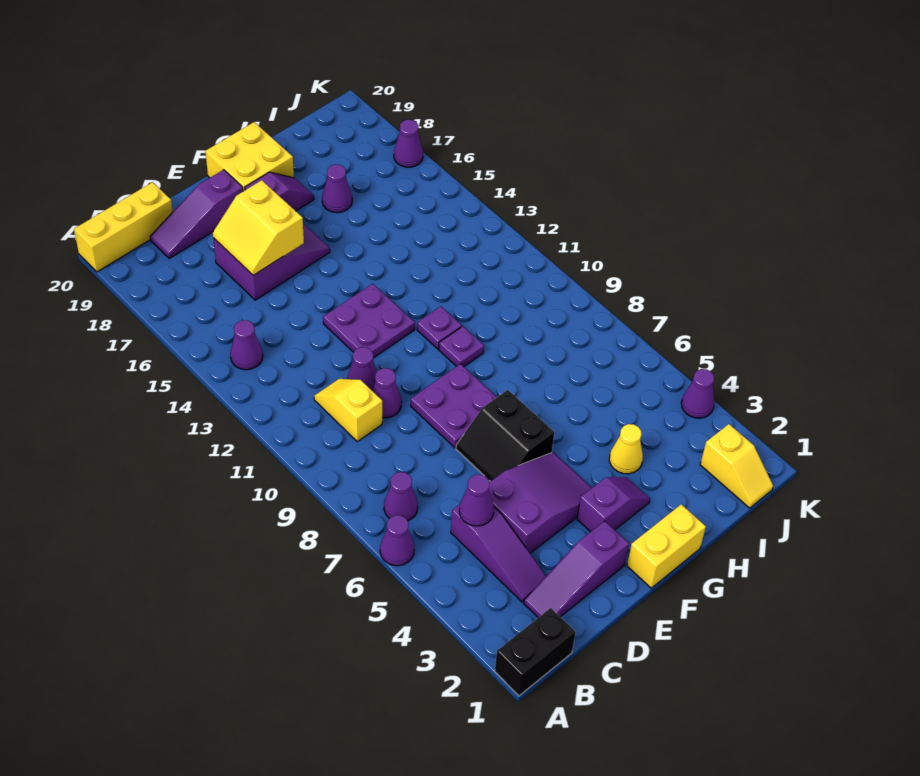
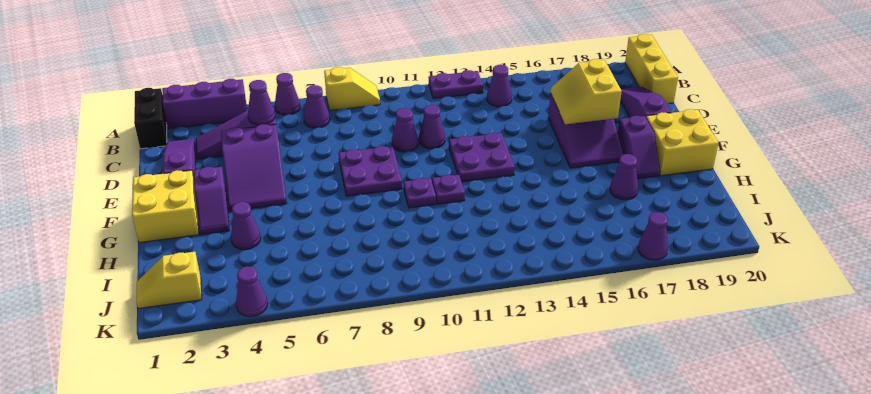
none -> purple 1x3 brick [162,79,247,129]
none -> purple 1x2 plate [429,70,483,99]
yellow 1x2 slope [314,379,382,441] -> yellow 1x2 slope moved to [324,67,380,111]
yellow 2x2 slope [213,180,304,275] -> yellow 2x2 slope turned to [551,59,622,124]
black 2x2 slope [456,390,554,481] -> none
yellow 1x2 brick [627,504,706,588] -> yellow 2x2 brick [132,170,199,243]
yellow 1x1 cone [609,424,643,474] -> purple 1x1 cone [231,202,261,250]

